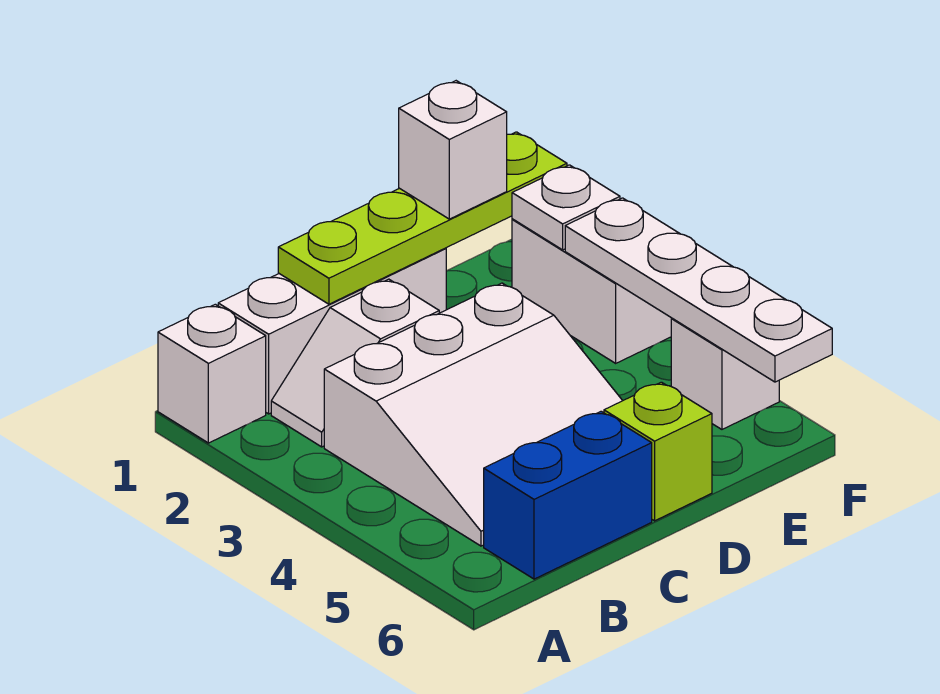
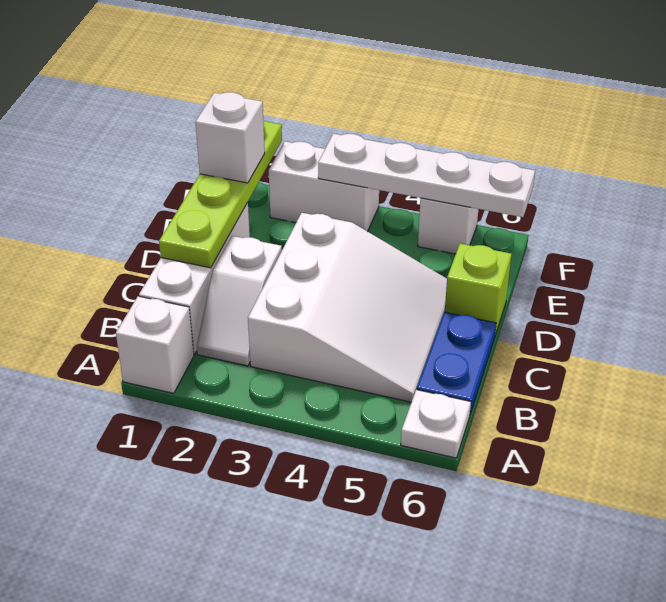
blue 1x2 brick [484,411,652,579] -> blue 1x2 plate [417,312,496,414]
white 1x1 plate [512,165,620,250] -> white 1x1 plate moved to [401,390,471,458]

